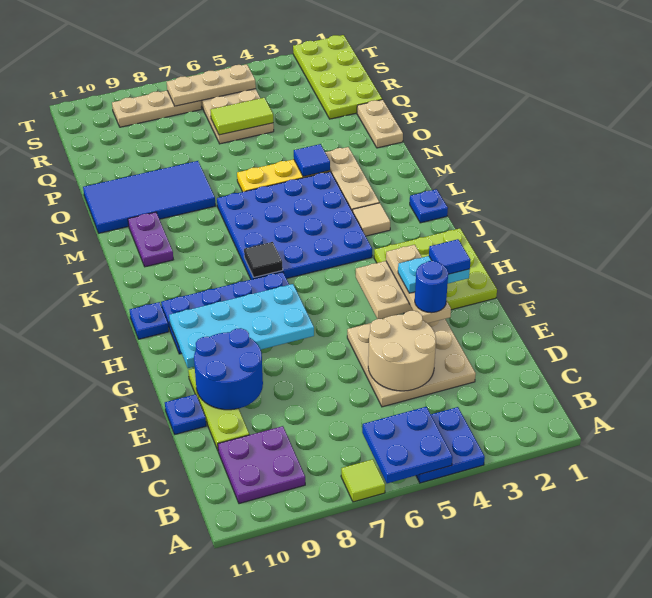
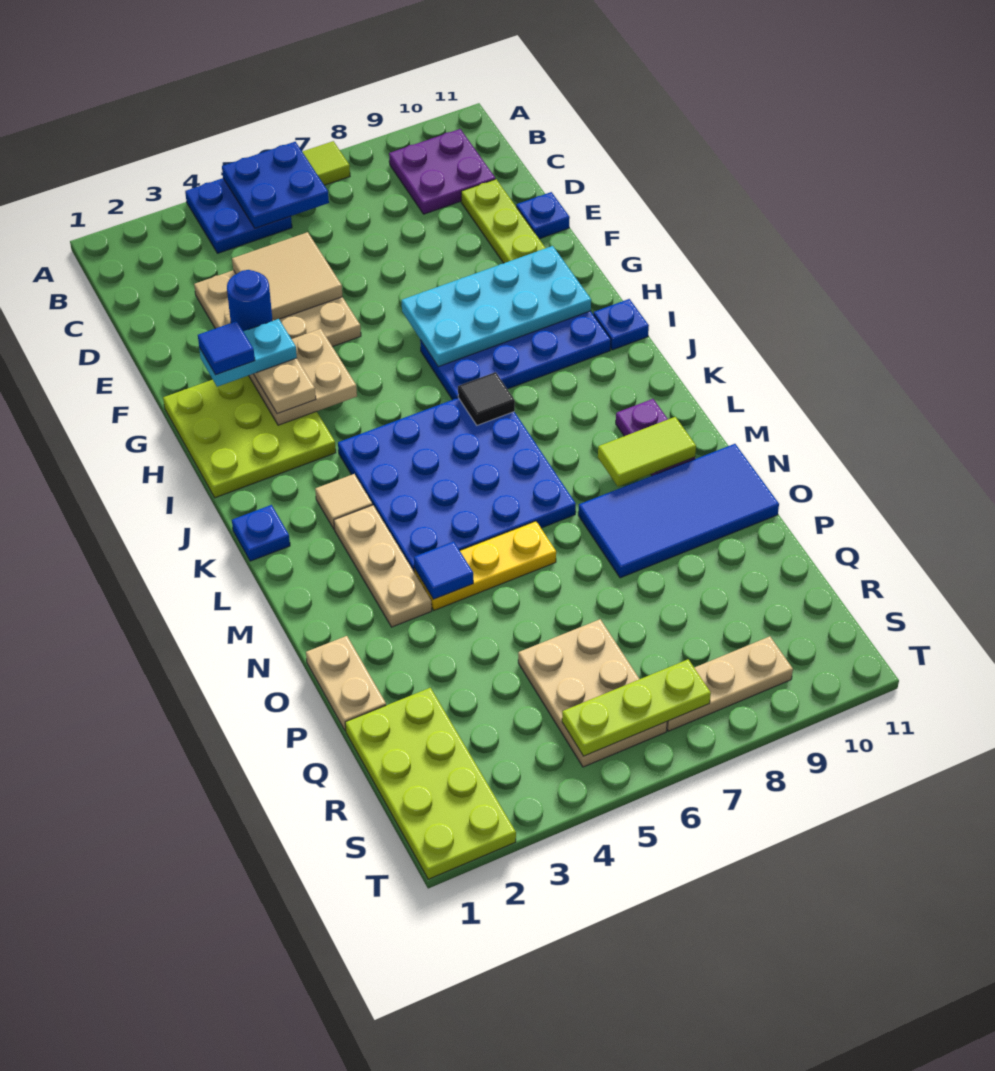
tan 2x2 round brick [368,311,436,391] -> tan 2x2 tile [232,232,343,320]
blue 2x2 round brick [194,328,263,410] -> none
lime 1x2 tile [210,98,273,135] -> lime 1x2 tile moved to [598,417,696,487]
tan 1x3 plate [167,64,256,106] -> lime 1x3 plate [562,659,711,756]

